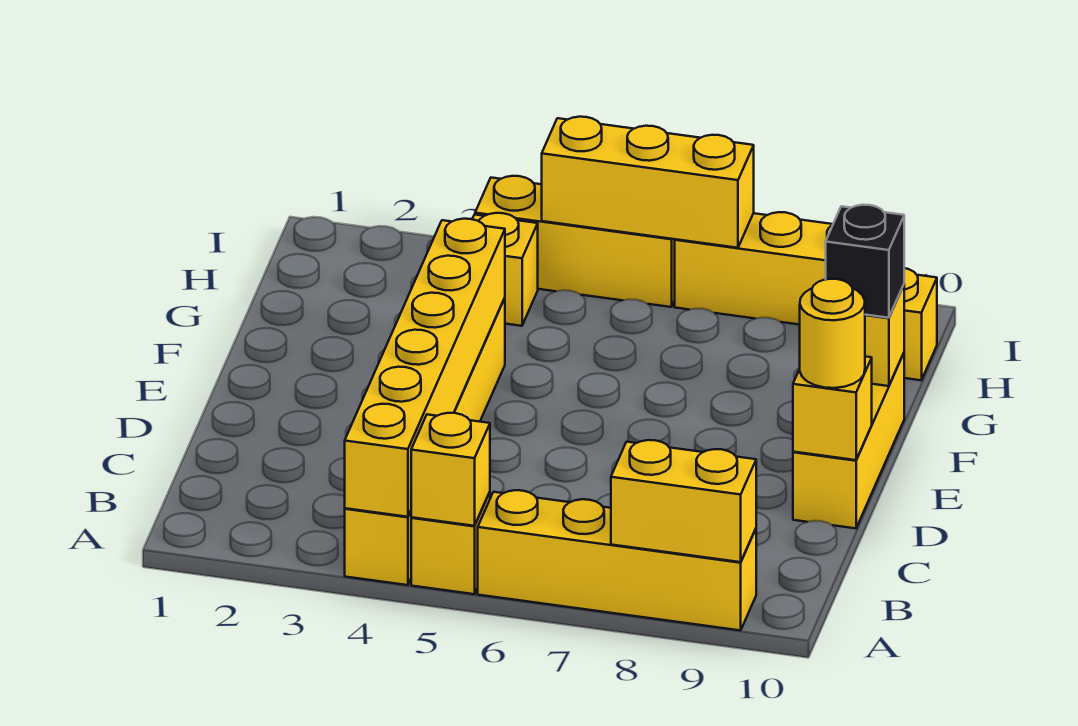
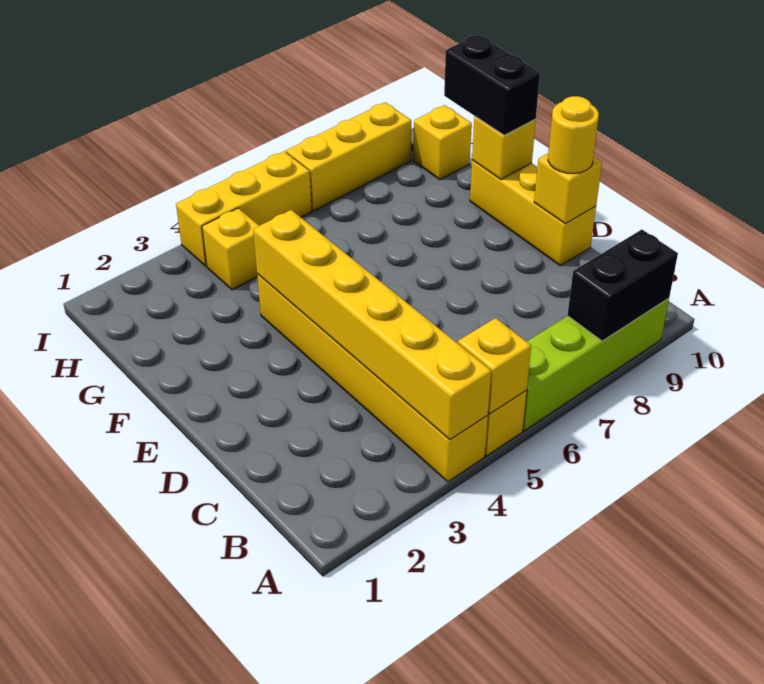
yellow 1x4 brick [478,490,756,630] -> lime 1x4 brick [523,298,669,431]
yellow 1x2 brick [611,440,756,562] -> black 1x2 brick [567,230,678,341]
black 1x1 brick [826,205,904,318] -> black 1x2 brick [444,35,540,135]
yellow 1x3 brick [542,117,754,248] -> none

